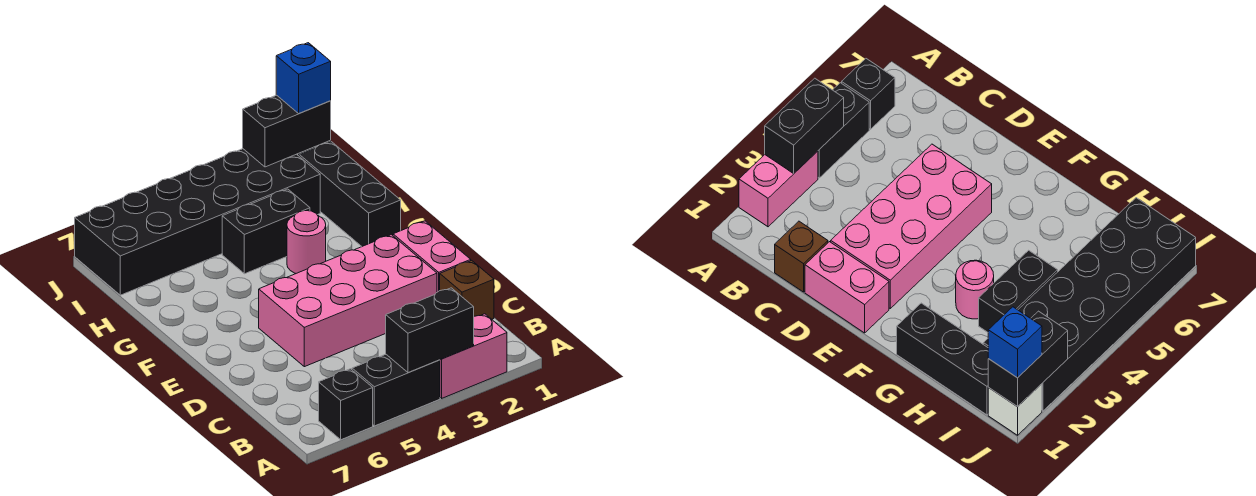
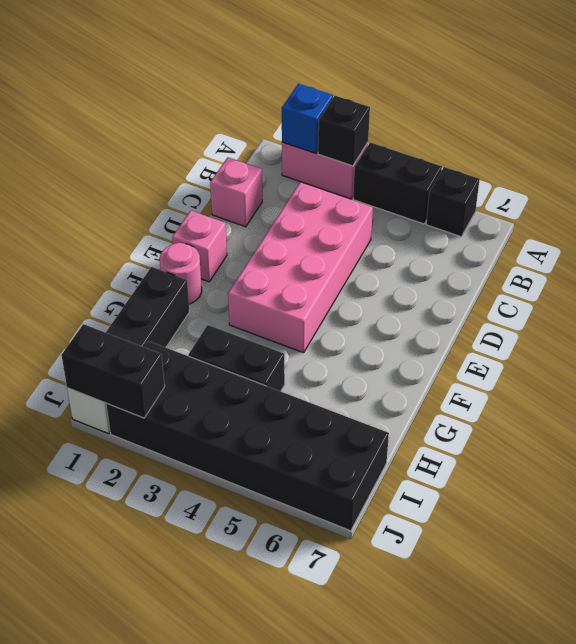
black 1x2 brick [386,288,474,373] -> black 1x1 brick [318,96,370,166]
brown 1x1 brick [440,260,494,319] -> pink 1x1 brick [210,157,262,227]
pink 1x2 brick [393,221,471,292] -> pink 1x1 brick [172,211,227,282]
pink 2x4 brick [259,235,437,367] -> pink 2x4 brick turned to [228,182,373,353]
pink 1x1 round brick [287,211,326,273] -> pink 1x1 round brick moved to [160,243,202,304]
blue 1x1 brick [276,43,331,113] -> blue 1x1 brick moved to [282,84,333,154]

